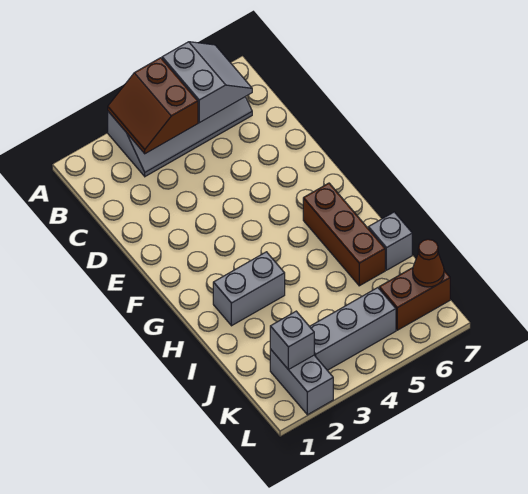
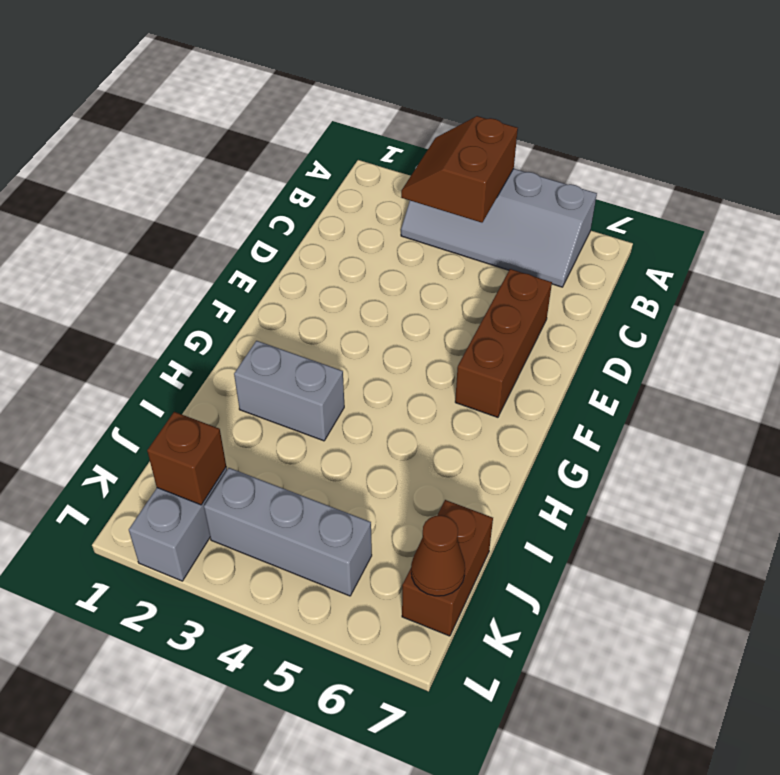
grey 2x2 slope [162,42,252,123] -> none
brown 1x3 brick [303,183,385,286] -> brown 1x3 brick moved to [455,269,552,417]
grey 1x1 brick [368,212,412,270] -> none
grey 1x1 brick [270,311,314,370] -> brown 1x1 brick [147,412,226,505]
brown 1x2 brick [379,268,450,330] -> brown 1x2 brick turned to [402,500,493,636]

